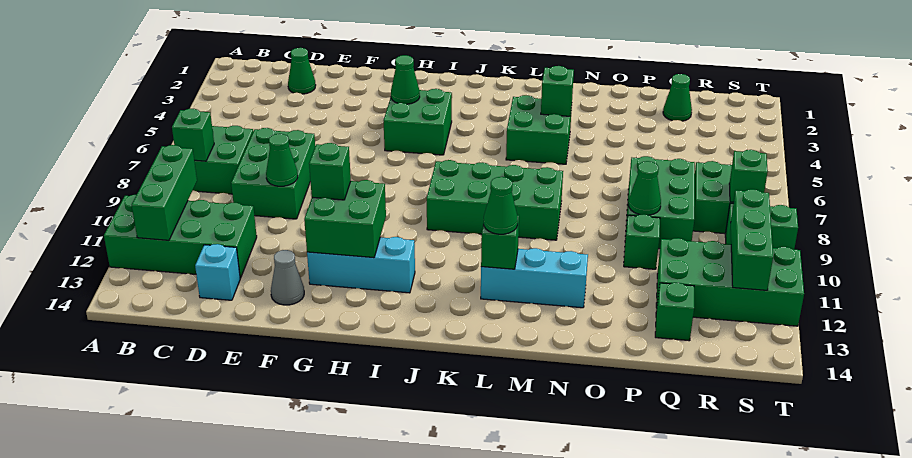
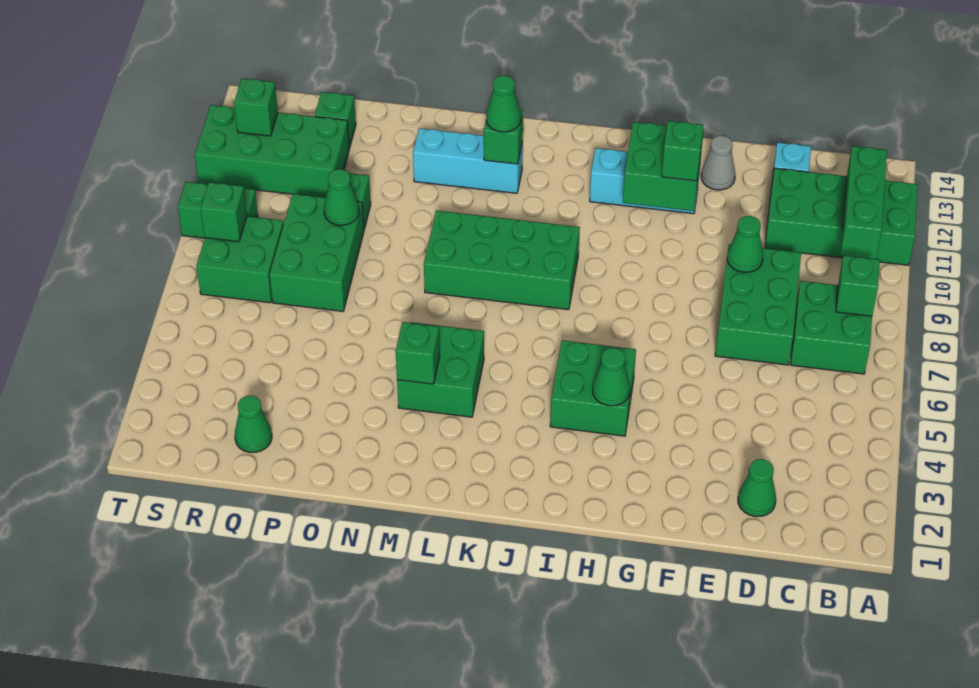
green 1x3 brick [731,189,773,290] -> green 1x1 brick [234,78,278,136]

